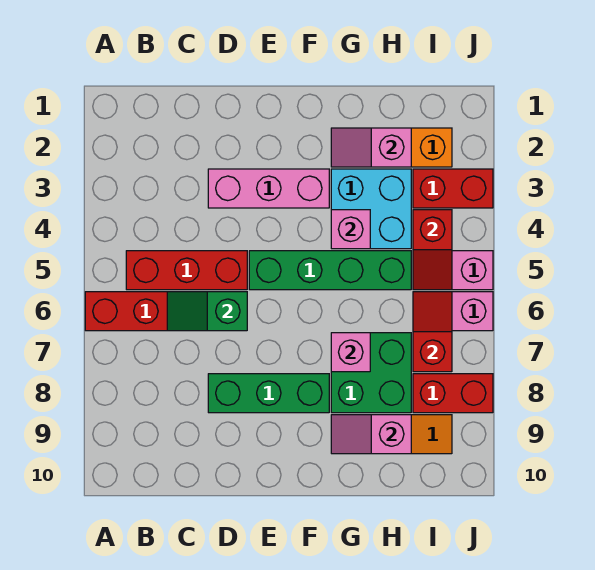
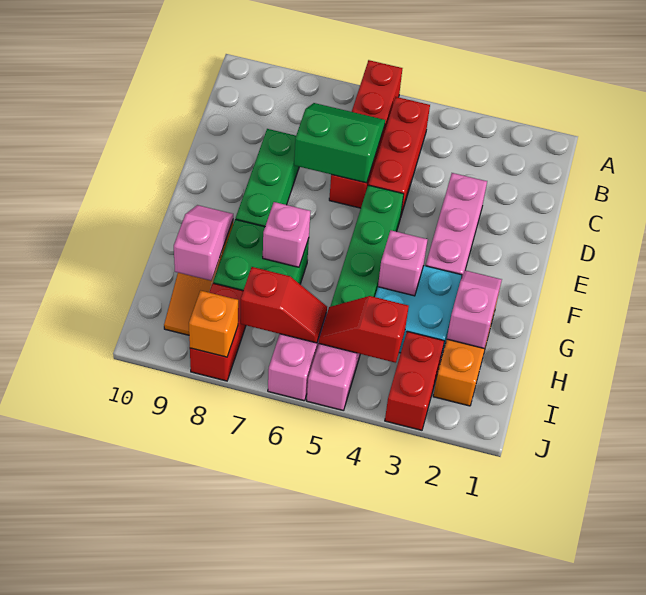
green 1x2 slope [167,292,247,331] -> green 2x2 slope [294,103,385,183]
none -> orange 1x1 brick [189,291,238,357]

